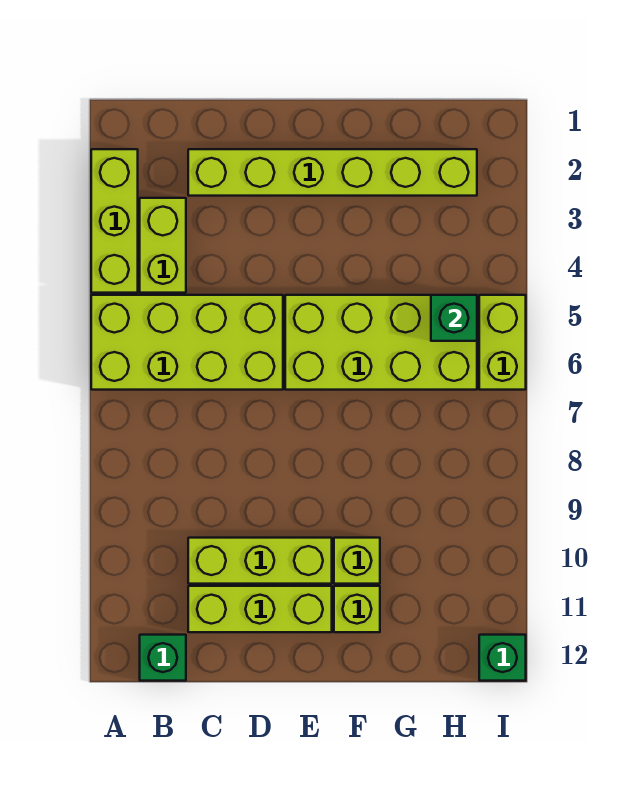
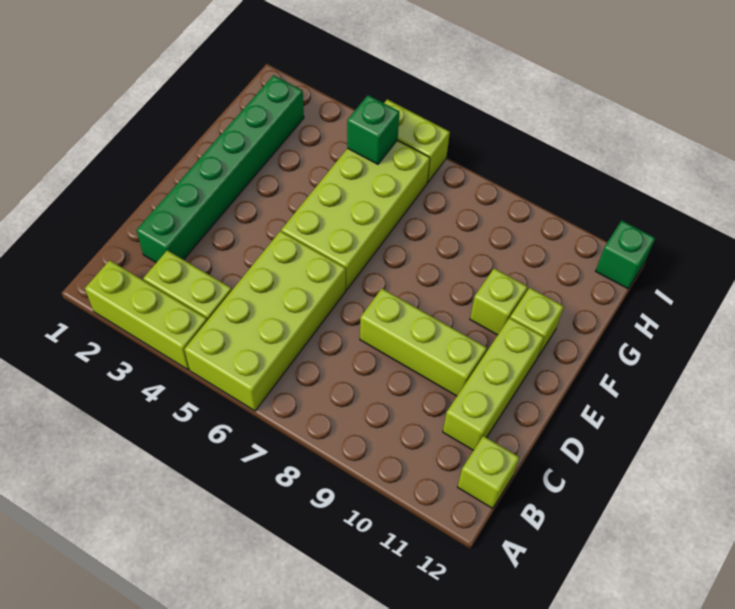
green 1x1 brick [140,635,186,681] -> lime 1x1 brick [458,436,520,509]
lime 1x6 brick [188,149,477,196] -> green 1x6 brick [136,75,304,263]
lime 1x3 brick [188,538,332,584] -> lime 1x3 brick turned to [360,289,487,396]

